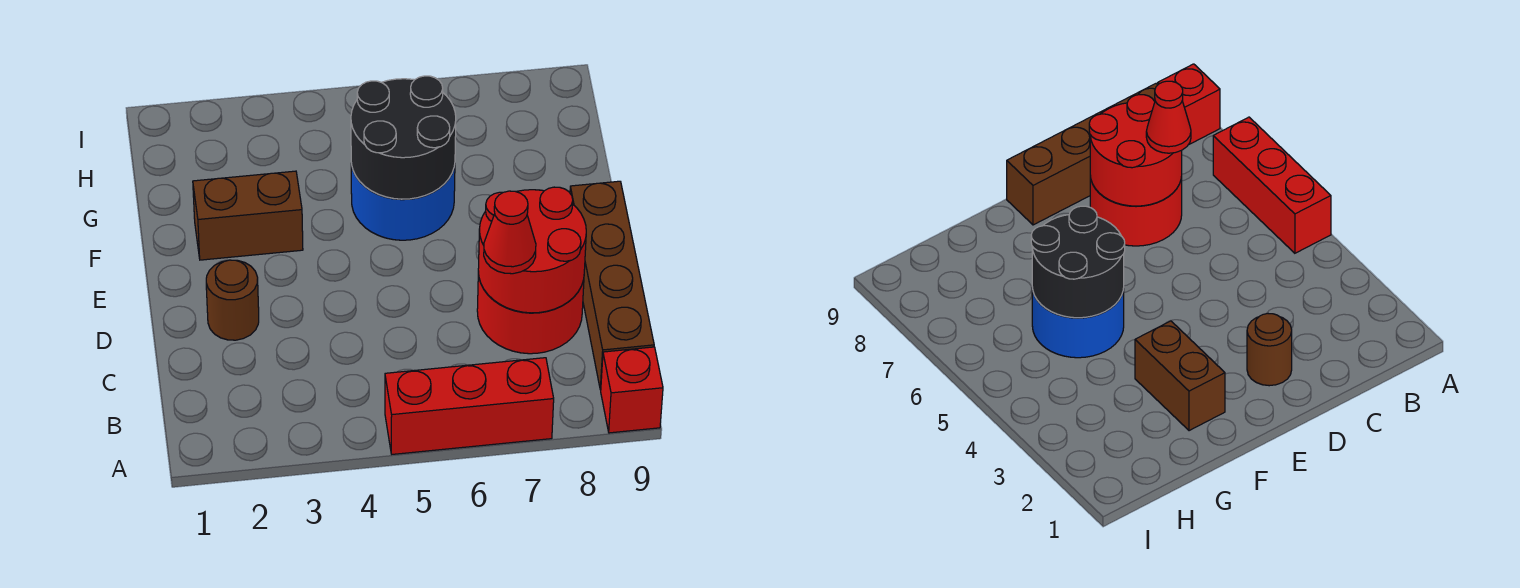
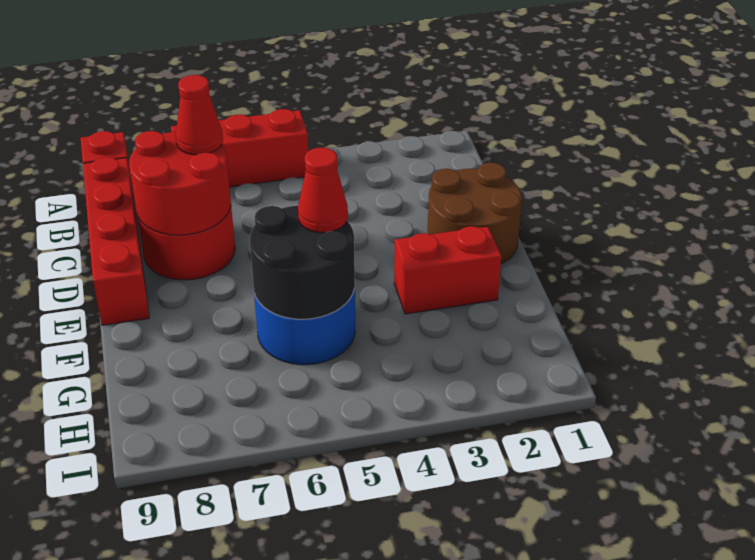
brown 1x4 brick [570,181,654,390] -> red 1x4 brick [83,157,149,325]
brown 1x1 round brick [206,260,259,340] -> brown 2x2 round brick [428,163,522,264]
brown 1x2 brick [193,171,303,260] -> red 1x2 brick [394,226,501,314]
none -> red 1x1 cone [298,148,348,233]

